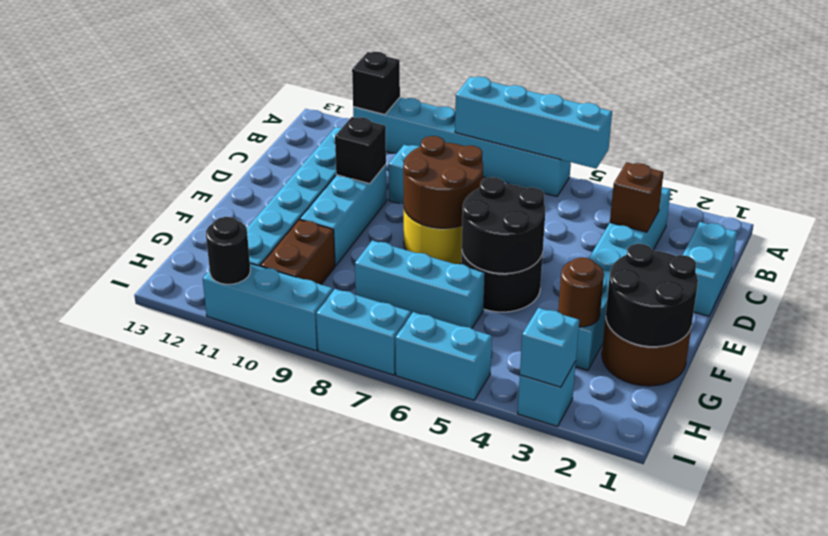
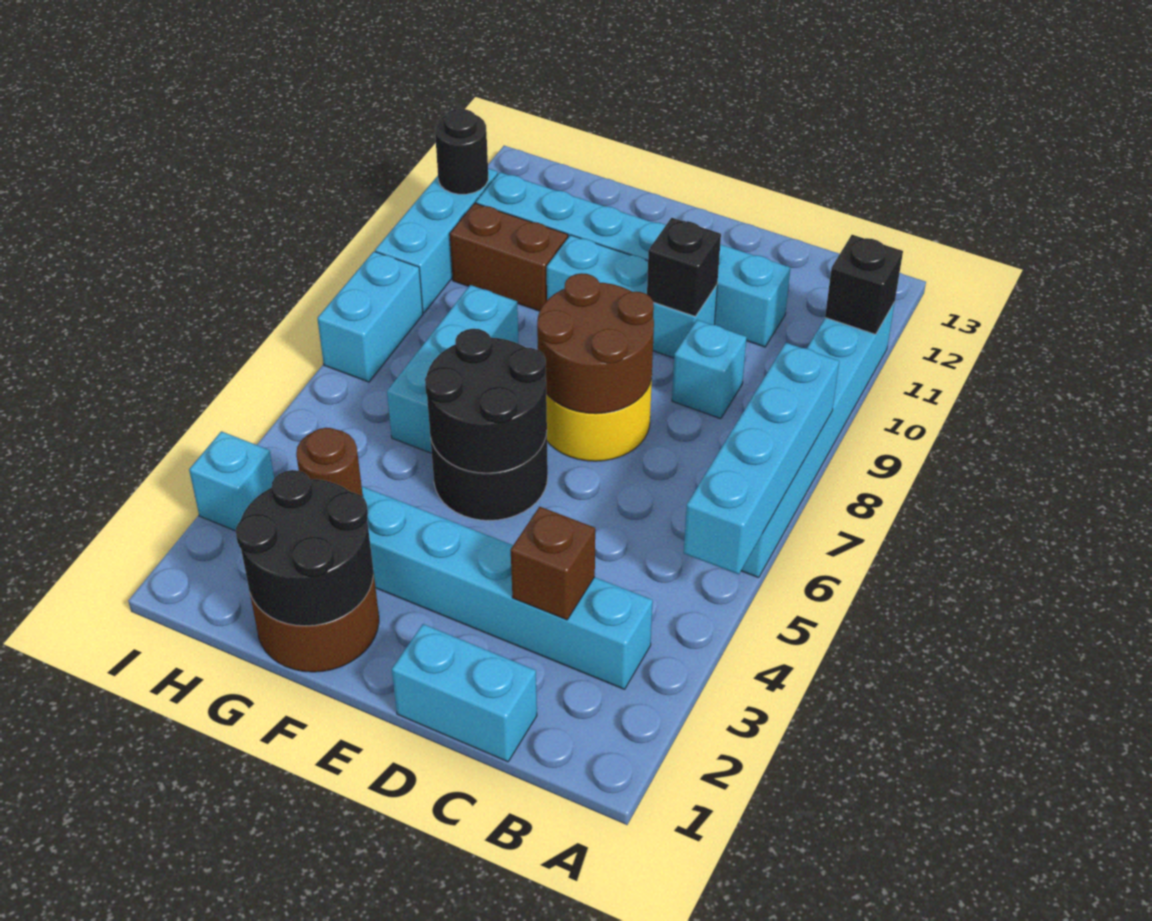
cyan 1x1 brick [520,308,579,387] -> none
cyan 1x2 brick [395,312,492,400] -> none

